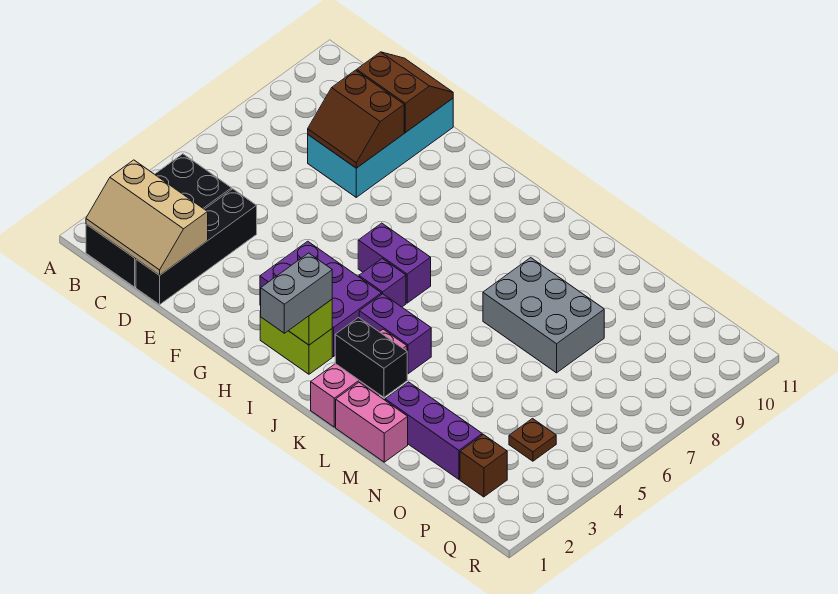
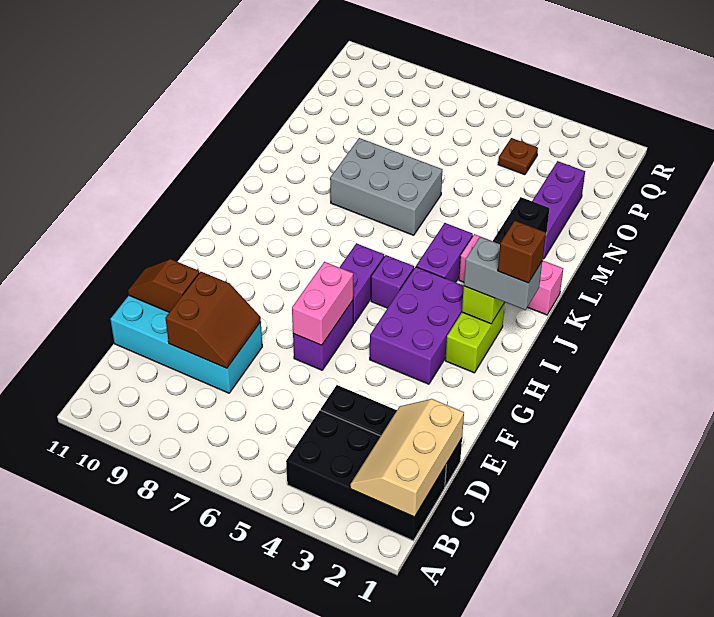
tan 2x3 slope [86,160,208,275] -> tan 2x3 slope turned to [350,399,464,517]
brown 2x2 slope [357,52,453,132] -> brown 1x2 slope [128,259,199,312]
none -> purple 1x2 brick [293,301,353,370]
pink 1x2 brick [336,383,408,462] -> pink 1x2 brick moved to [292,262,353,345]
grey 2x3 brick [483,258,604,373] -> grey 2x3 brick turned to [330,138,442,235]
brown 1x1 brick [460,435,507,497] -> brown 1x1 brick moved to [498,221,546,283]

